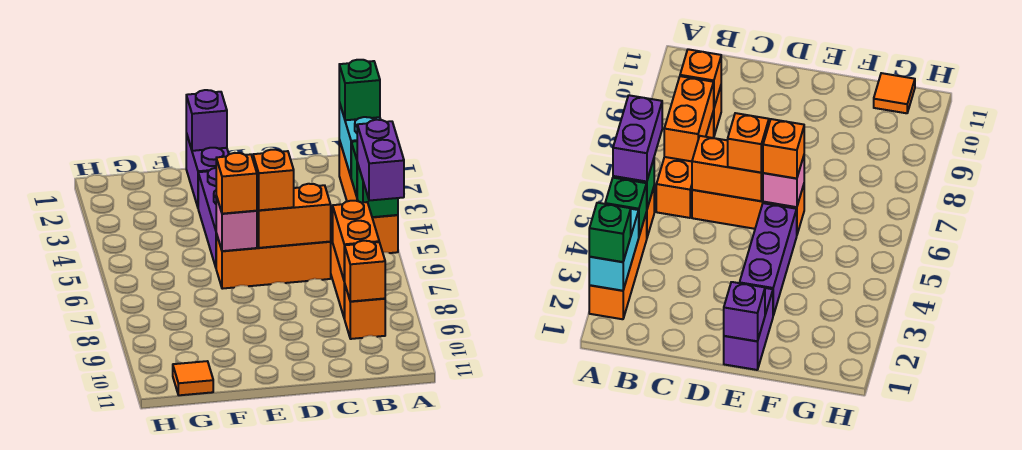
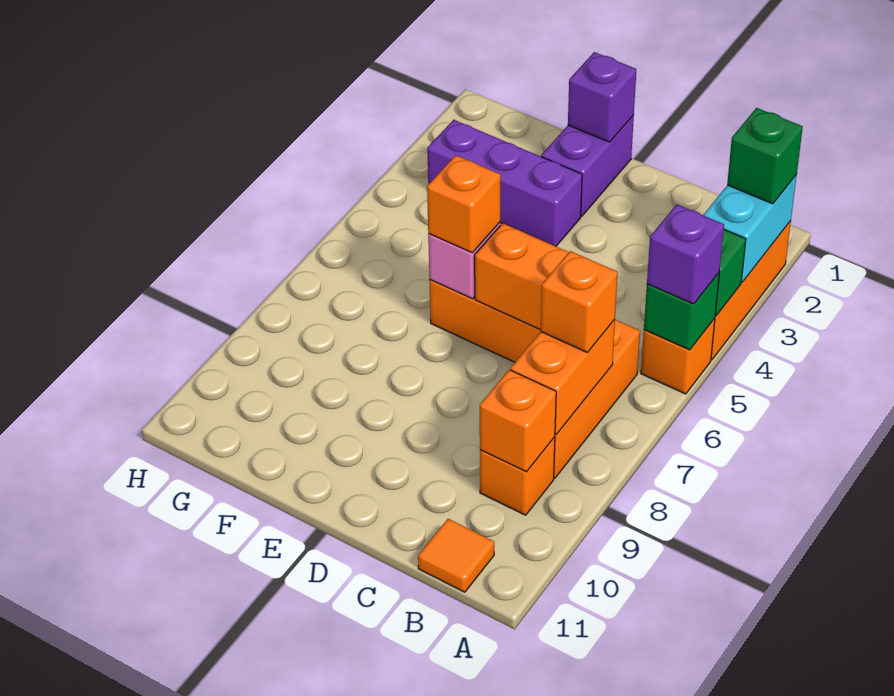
purple 1x2 brick [357,120,404,201] -> purple 1x1 brick [647,204,724,304]
orange 1x1 brick [253,150,294,210] -> orange 1x1 brick moved to [541,251,618,353]
purple 1x3 brick [198,168,216,267] -> purple 1x3 brick turned to [427,120,582,246]
orange 1x1 tile [173,361,213,395] -> orange 1x1 tile moved to [418,519,494,592]

